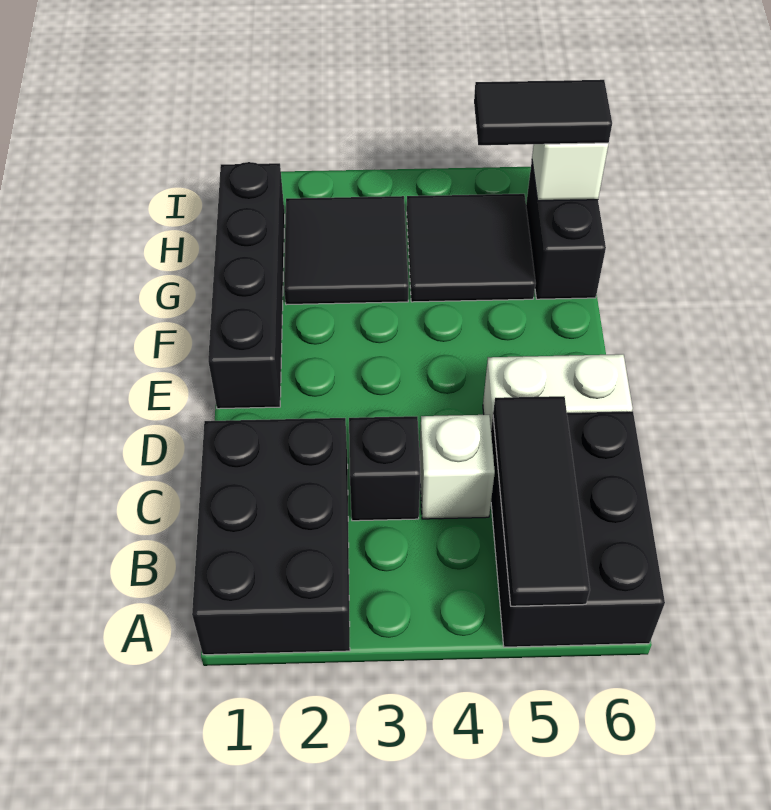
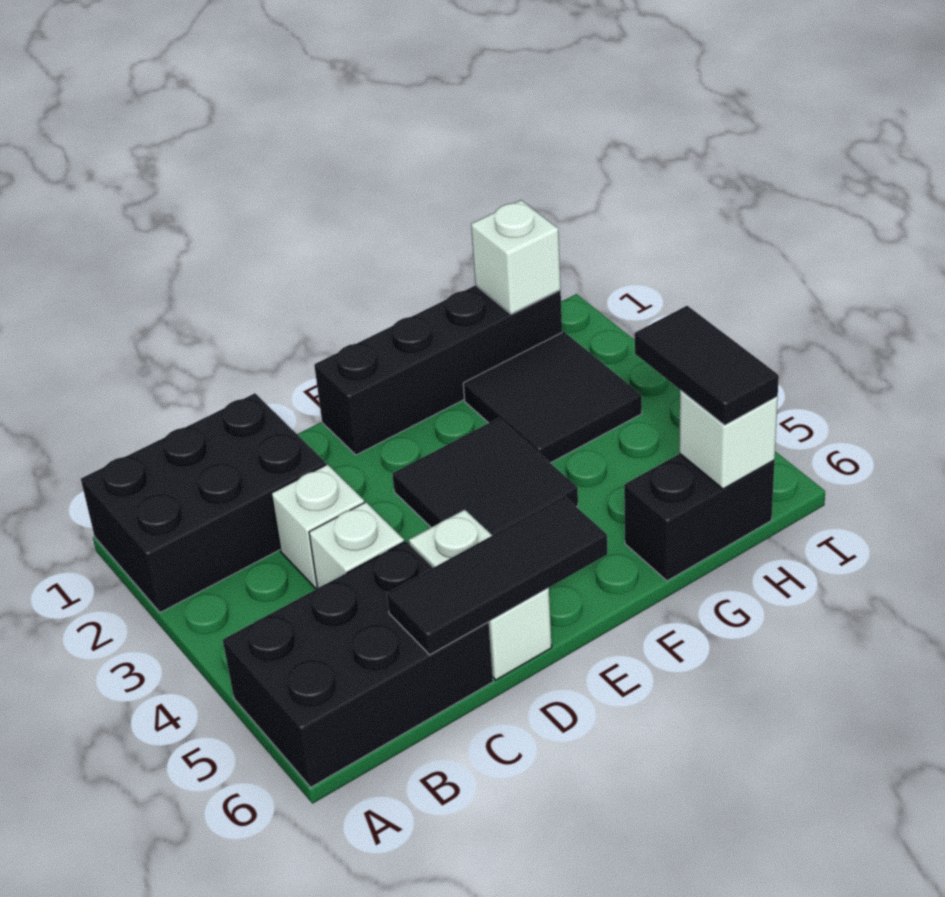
black 1x3 tile [493,396,590,606] -> black 1x3 tile moved to [387,496,607,655]
black 1x1 brick [349,416,421,521] -> white 1x1 brick [271,464,364,589]
black 2x2 tile [407,194,536,302] -> black 2x2 tile moved to [392,418,578,535]
none -> white 1x1 brick [471,200,561,314]

